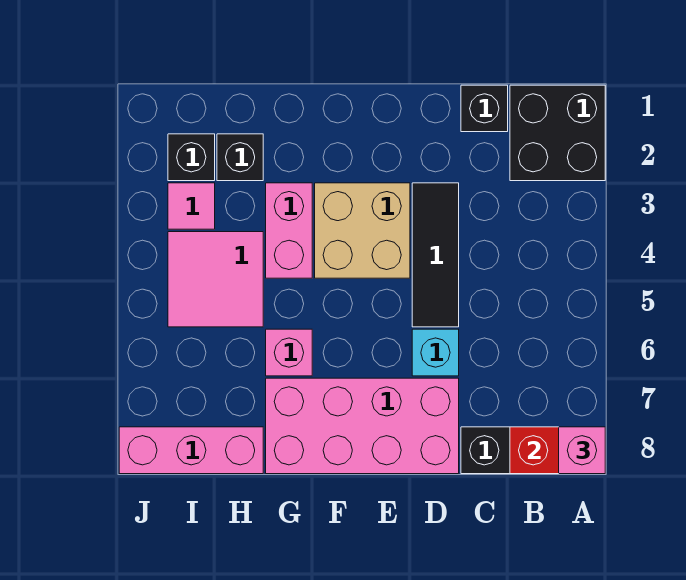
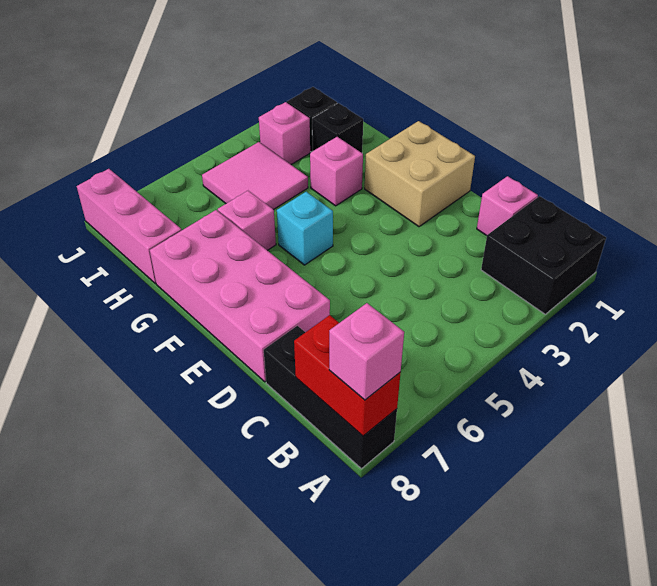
black 1x1 brick [461,85,508,132] -> pink 1x1 brick [477,176,538,236]
black 1x3 tile [412,183,459,327] -> none
cyan 1x1 brick [412,329,459,376] -> cyan 1x1 brick moved to [277,192,333,265]
tan 2x2 brick [315,183,410,278] -> tan 2x2 brick moved to [365,121,475,227]
pink 1x2 brick [266,183,312,278] -> pink 1x1 brick [310,137,363,206]
pink 1x1 tile [168,183,215,229] -> pink 1x1 brick [259,102,310,164]

